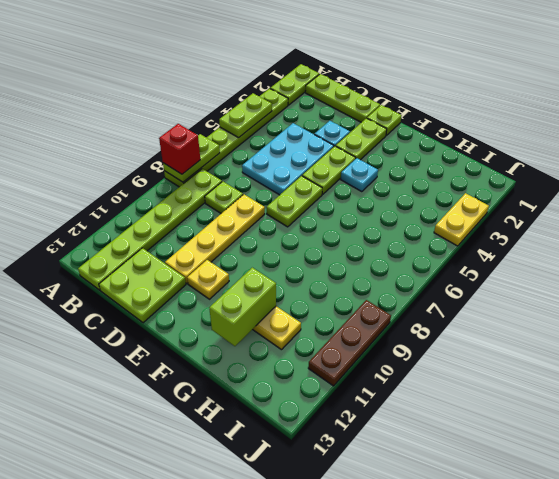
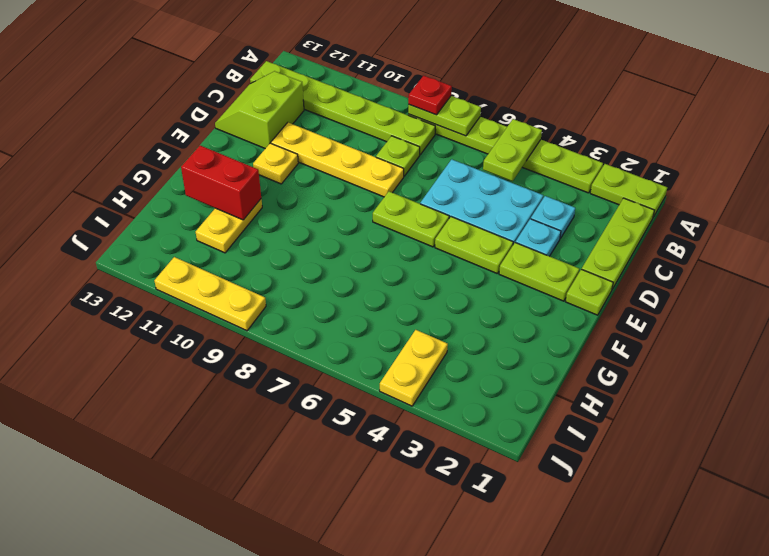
lime 1x2 plate [219,93,272,138] -> lime 1x2 plate turned to [483,119,542,181]
red 1x1 brick [159,124,200,174] -> red 1x1 plate [408,76,452,115]
lime 2x2 plate [99,248,186,323] -> lime 2x2 slope [215,71,304,149]
cyan 1x1 plate [341,158,378,192] -> cyan 1x1 plate moved to [531,196,575,238]
lime 1x2 brick [209,268,276,346] -> red 1x2 brick [181,146,261,220]
yellow 1x2 plate [434,193,489,246] -> yellow 1x2 plate turned to [380,330,448,406]
brown 1x3 plate [308,300,391,386] -> yellow 1x3 plate [154,257,266,331]

